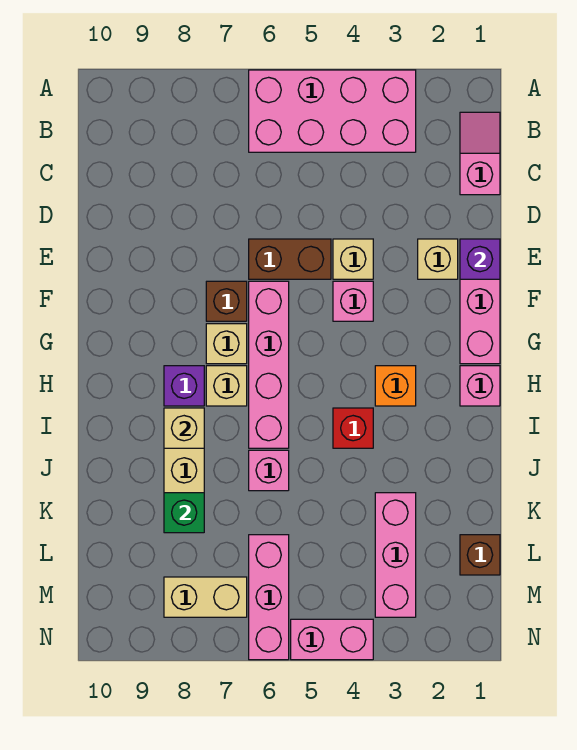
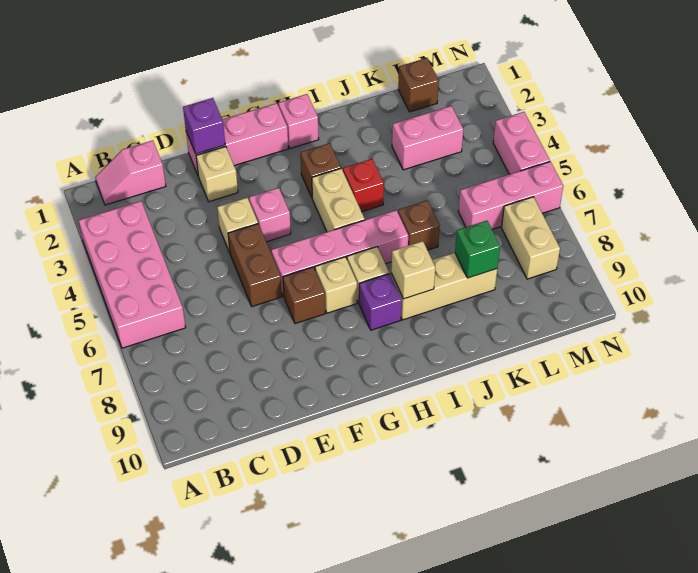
orange 1x1 brick [375,366,416,406] -> brown 1x1 brick [300,143,341,197]
none -> tan 1x2 brick [312,169,365,232]
pink 1x1 brick [249,450,289,491] -> brown 1x1 brick [398,200,440,250]
pink 1x3 brick [375,493,416,617] -> pink 1x2 brick [392,106,463,170]

